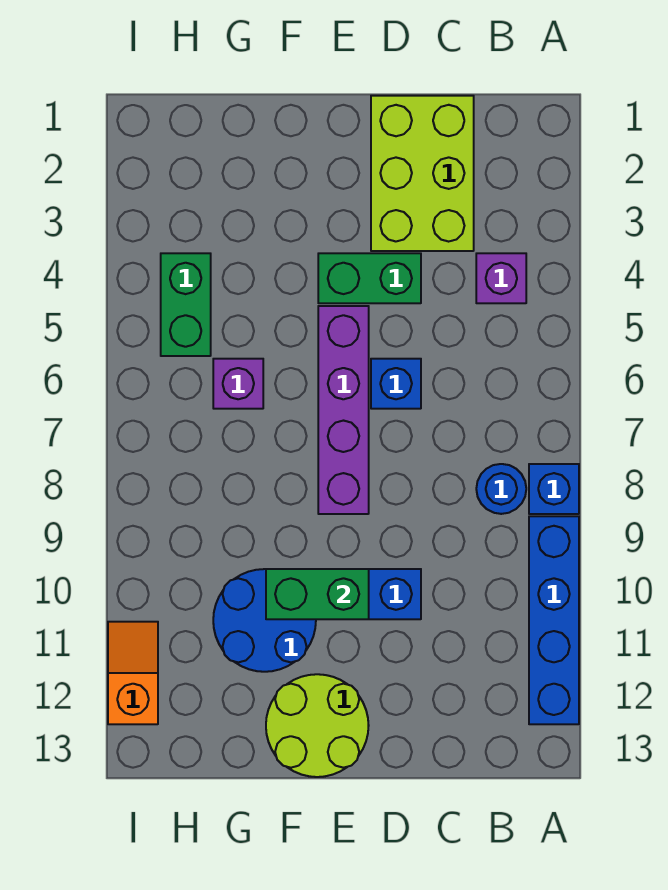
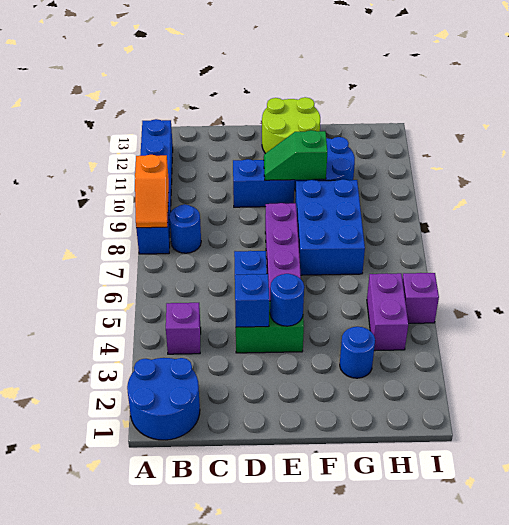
none -> blue 2x2 round brick [127,358,200,440]
lime 2x3 brick [371,96,474,251] -> none
none -> blue 1x1 brick [235,274,269,327]
none -> blue 1x1 round brick [270,274,304,326]
green 1x2 brick [266,569,369,619] -> green 1x2 slope [264,130,327,180]
none -> blue 2x3 brick [295,179,365,275]
none -> blue 1x1 round brick [340,327,375,378]
purple 1x1 brick [213,359,263,409] -> purple 1x1 brick moved to [402,273,439,323]
green 1x2 brick [161,253,211,356] -> purple 1x2 brick [367,273,408,351]
orange 1x2 slope [108,622,158,724] -> orange 1x2 slope moved to [135,155,169,228]

